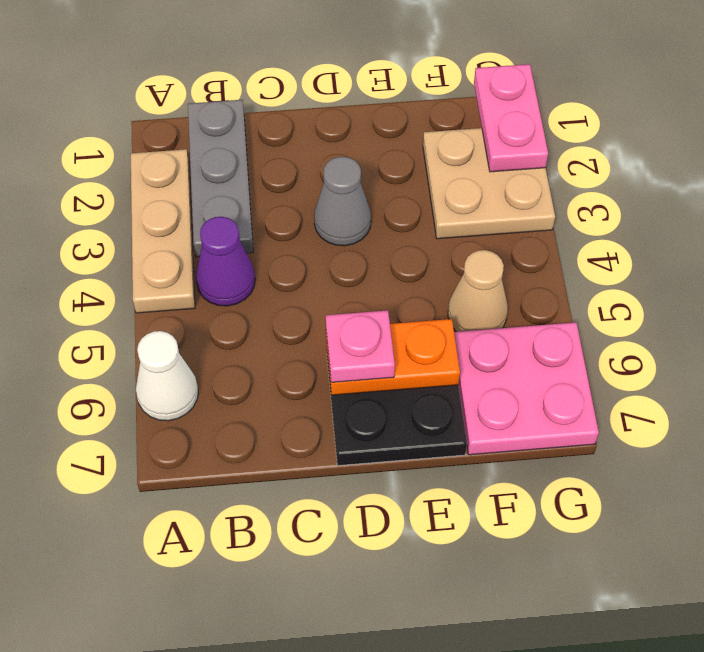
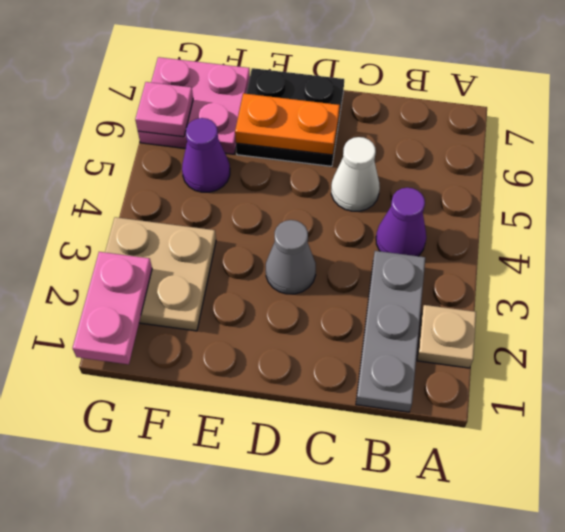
tan 1x3 plate [131,149,195,313] -> tan 1x1 plate [417,305,476,368]
white 1x1 cone [136,331,198,421] -> white 1x1 cone moved to [331,137,380,211]
pink 1x1 plate [326,310,395,382] -> pink 1x1 plate moved to [135,82,193,137]
tan 1x1 cone [448,250,508,332] -> purple 1x1 cone [182,118,230,192]

